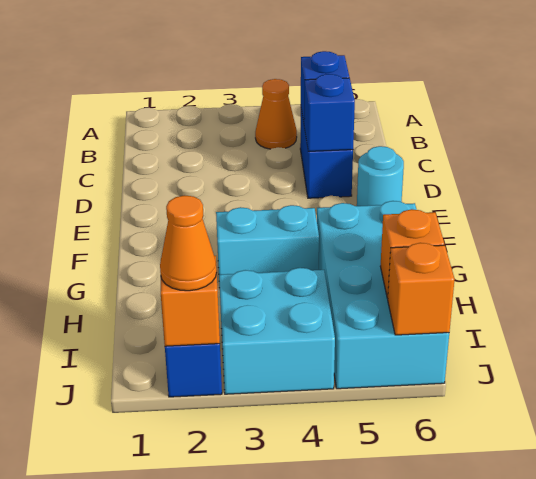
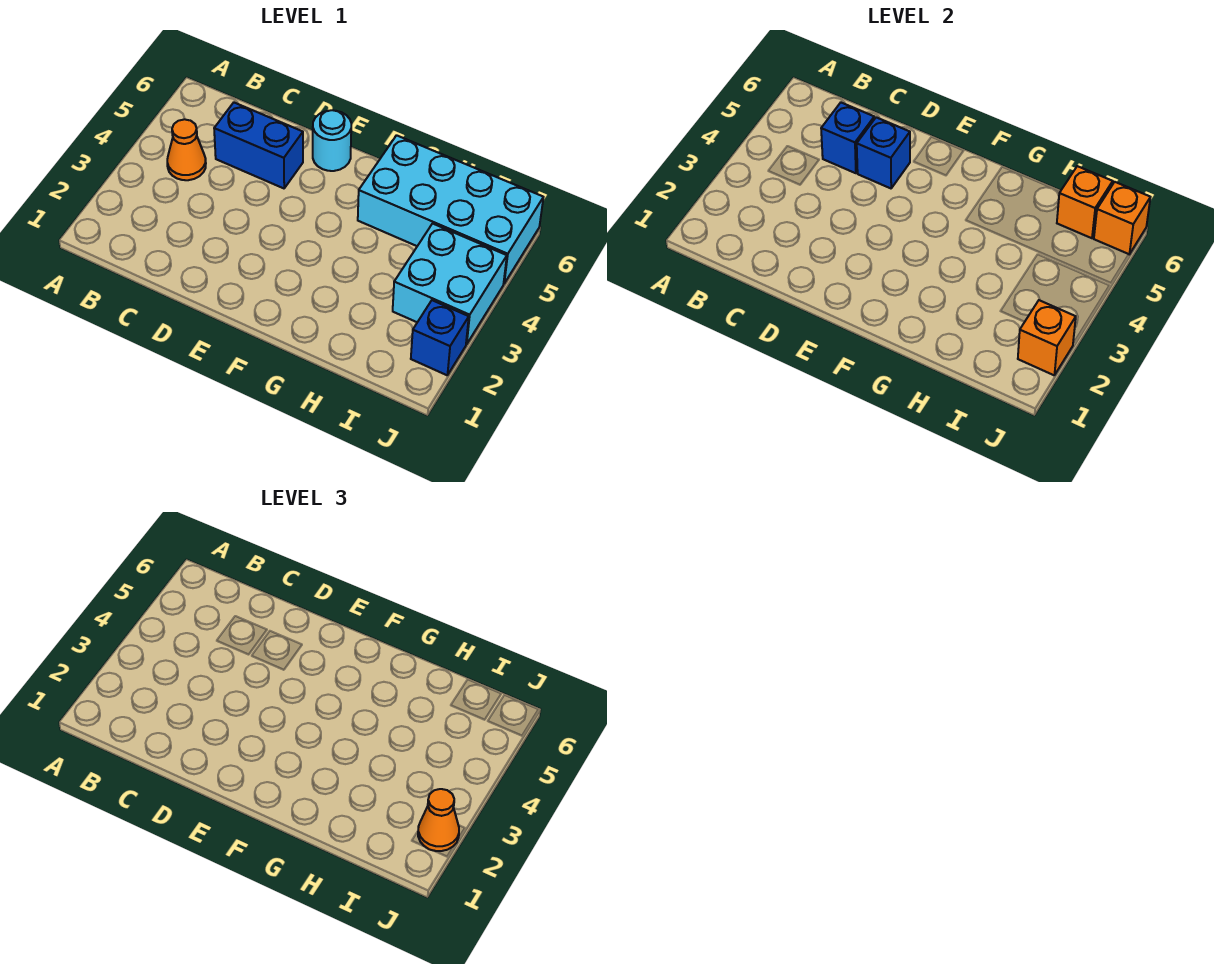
cyan 1x2 brick [216,205,319,287] -> none

